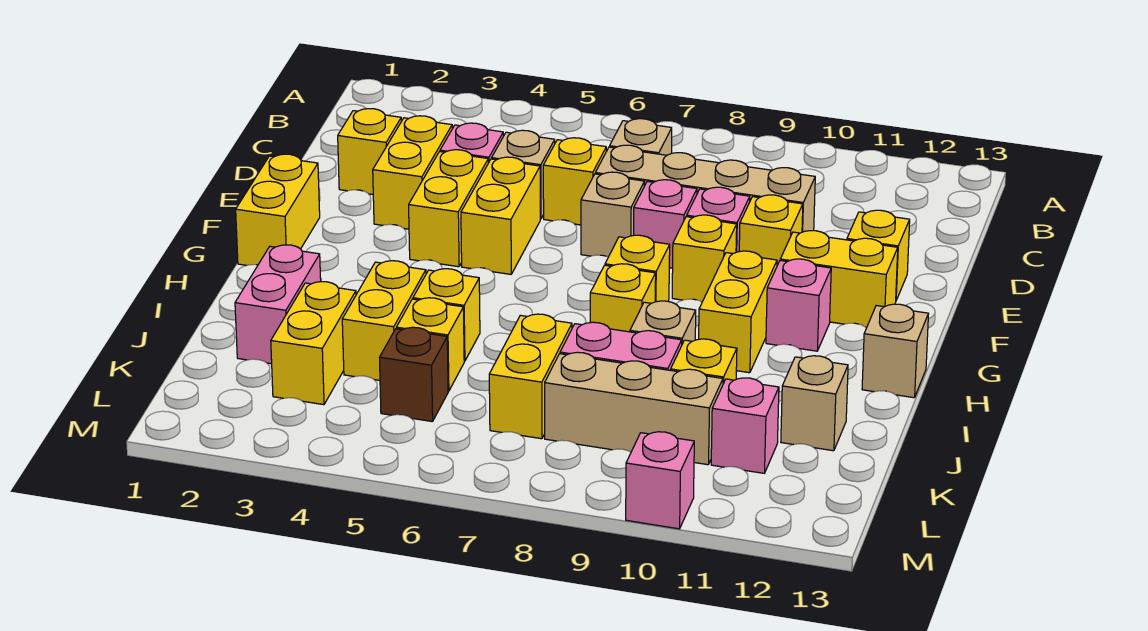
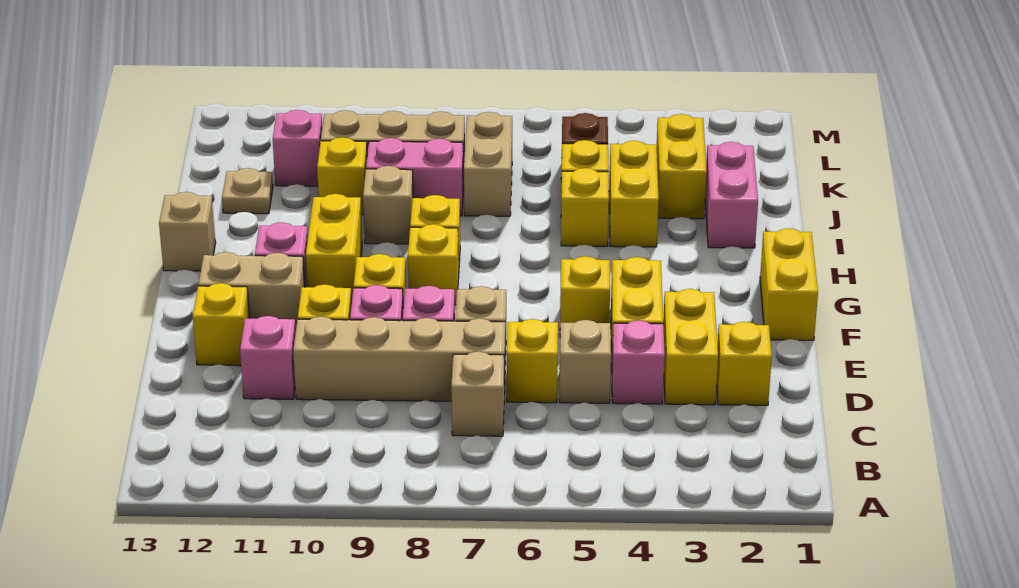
yellow 1x2 brick [461,157,540,274] -> yellow 1x1 brick [560,256,610,323]
yellow 1x2 brick [780,231,898,327] -> tan 1x2 brick [198,252,305,331]
yellow 1x2 brick [489,314,572,439] -> tan 1x2 brick [464,112,512,216]
tan 1x1 brick [781,356,848,451] -> tan 1x1 plate [222,168,273,214]
pink 1x1 brick [626,432,694,529] -> pink 1x1 brick moved to [240,316,296,399]

